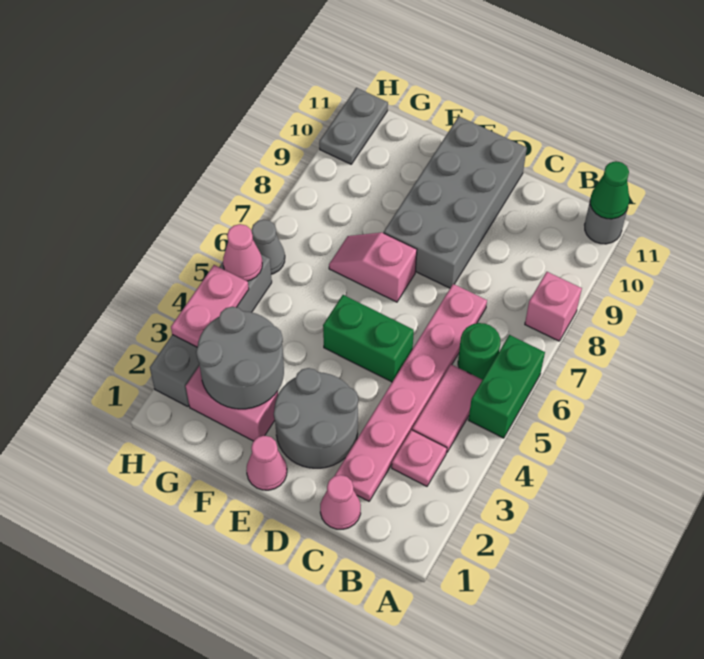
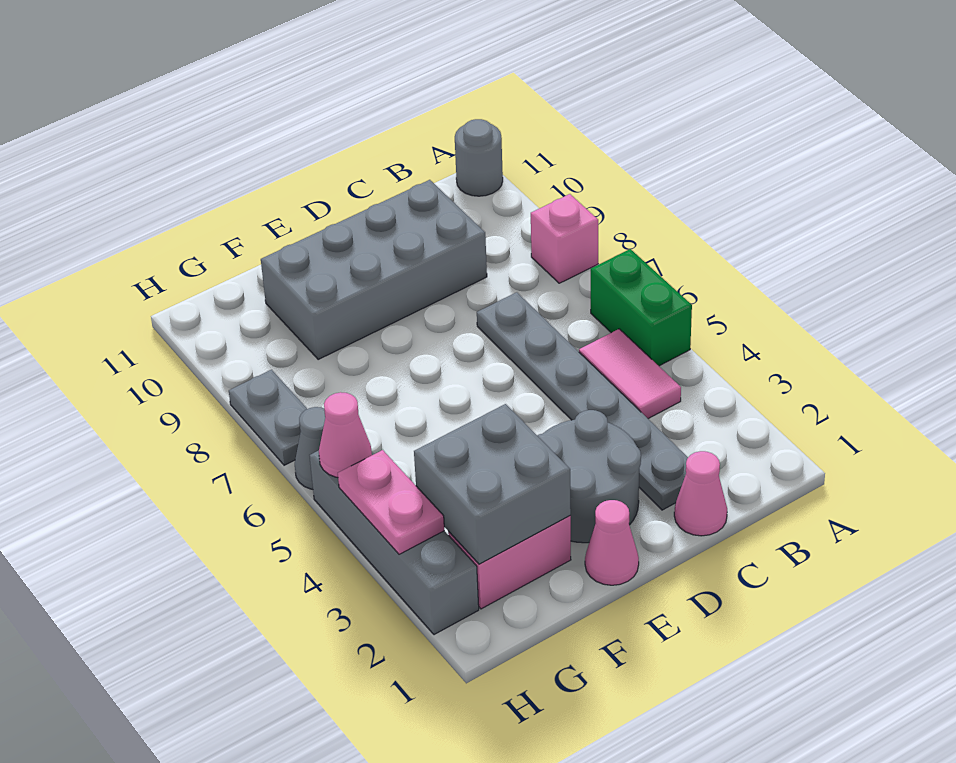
green 1x1 cone [590,161,629,219] -> none
pink 1x1 plate [392,430,447,486] -> none
green 1x1 round brick [458,323,500,380] -> none
pink 1x6 plate [335,284,487,501] -> grey 1x6 plate [477,292,688,510]
green 1x2 brick [323,295,414,382] -> none
grey 2x4 brick [384,117,527,288] -> grey 2x4 brick turned to [261,180,487,359]
pink 1x2 slope [329,232,417,302] -> none
grey 2x2 round brick [196,307,284,409] -> grey 2x2 brick [414,404,571,564]
grey 1x2 plate [319,88,388,164] -> grey 1x2 plate moved to [229,370,307,465]

